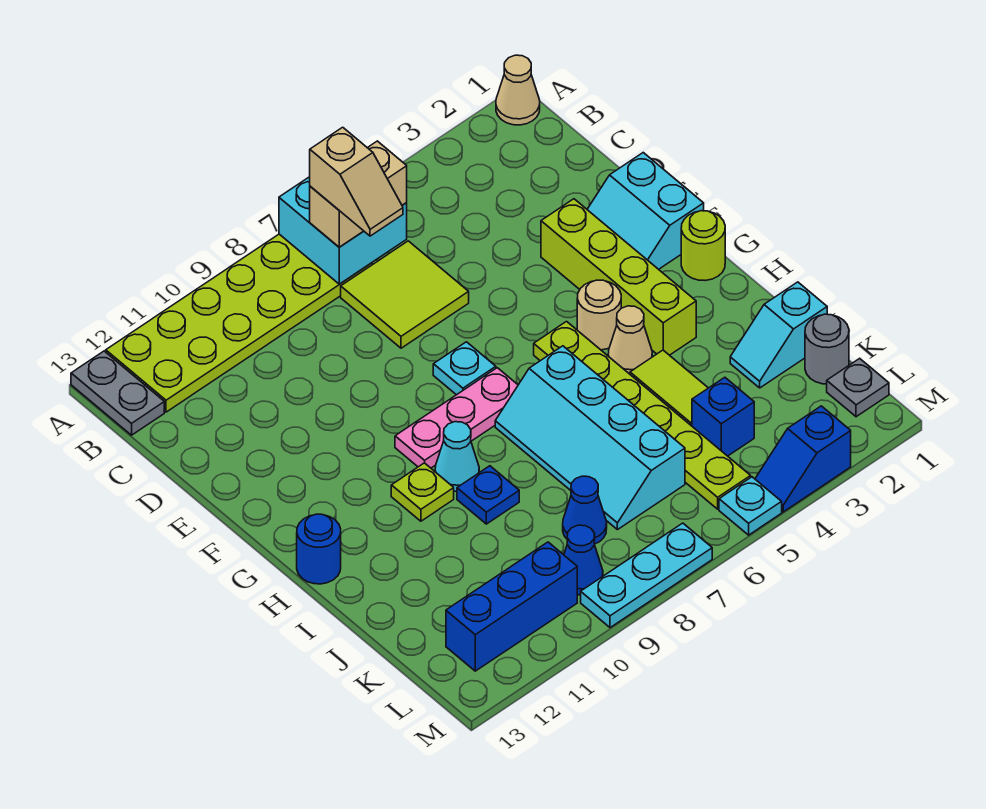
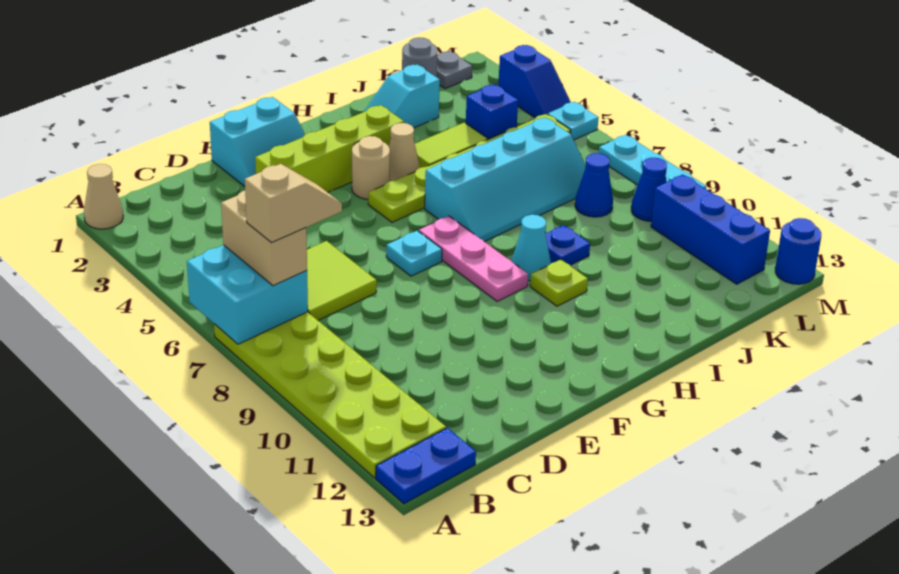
grey 1x2 plate [71,351,164,435] -> blue 1x2 plate [376,428,476,504]
lime 1x1 round brick [681,211,725,281] -> none
blue 1x1 round brick [297,514,341,584] -> blue 1x1 round brick moved to [775,218,821,284]
cyan 1x2 slope [730,282,827,388] -> cyan 1x2 slope turned to [364,65,440,128]

